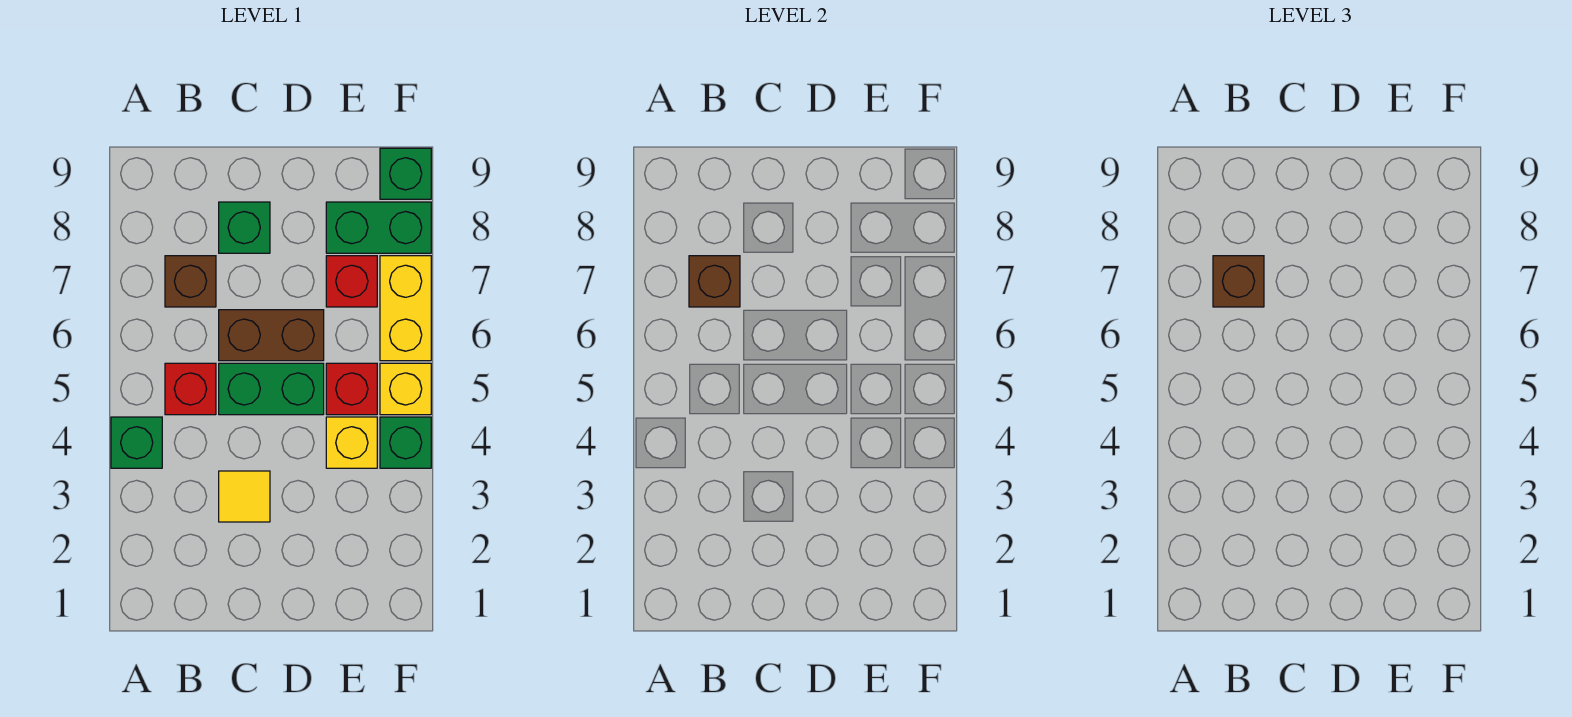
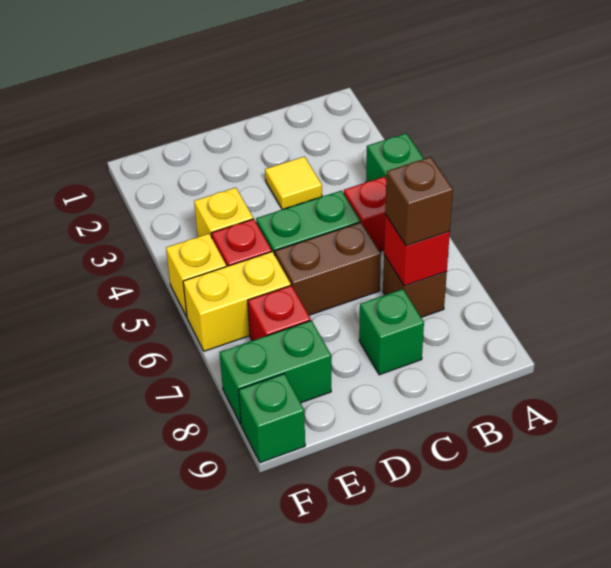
brown 1x1 brick [689,256,740,307] -> red 1x1 brick [384,214,450,286]
green 1x1 brick [380,417,431,468] -> none
yellow 1x2 brick [380,256,431,361] -> yellow 1x2 brick turned to [183,252,291,351]

